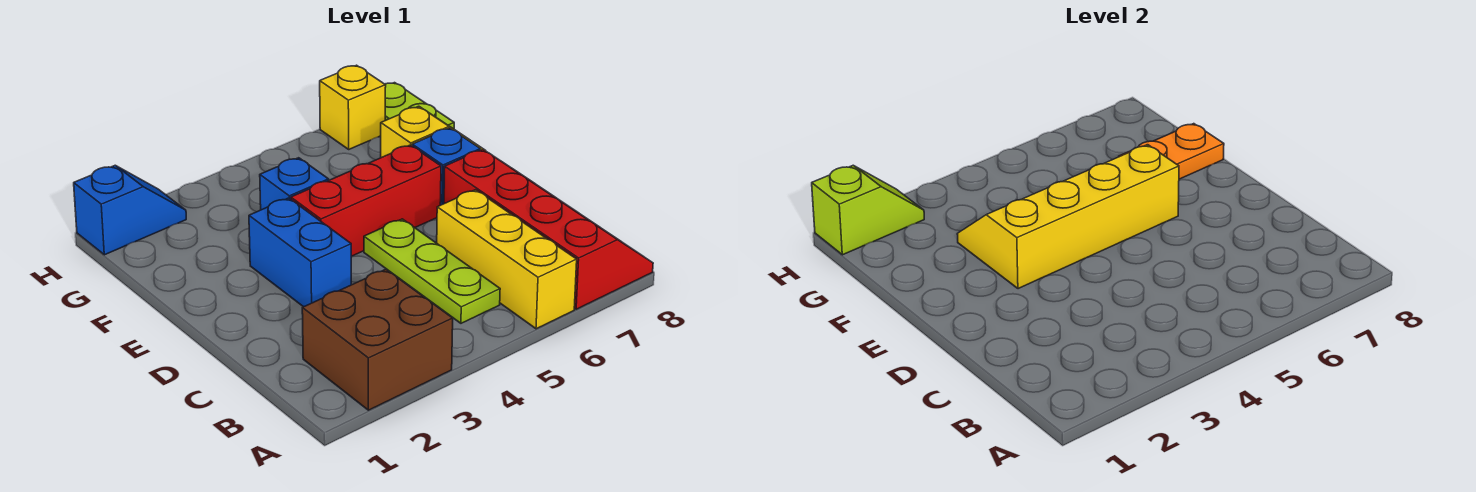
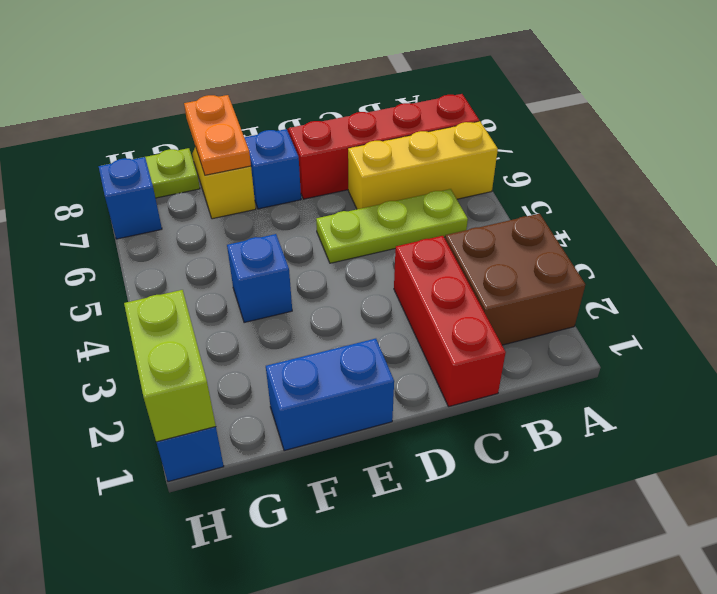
blue 1x2 brick [249,198,351,307] -> blue 1x2 brick moved to [266,339,394,451]
yellow 2x4 slope [957,145,1179,289] -> none
red 1x3 brick [291,145,441,256] -> red 1x3 brick moved to [394,236,506,407]
lime 1x2 slope [812,165,924,255] -> lime 1x2 brick [124,290,216,442]
yellow 1x1 brick [320,65,386,149] -> blue 1x1 brick [99,157,162,239]

